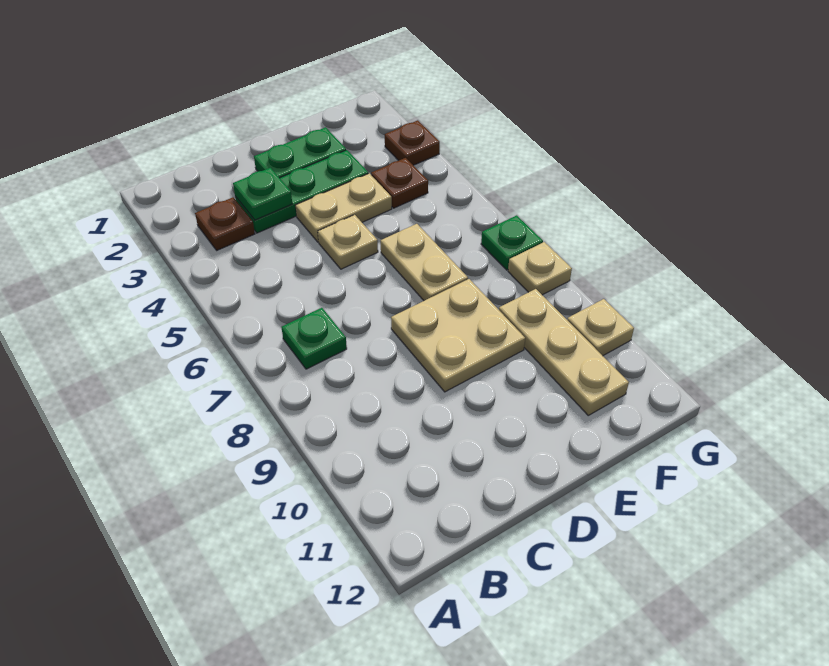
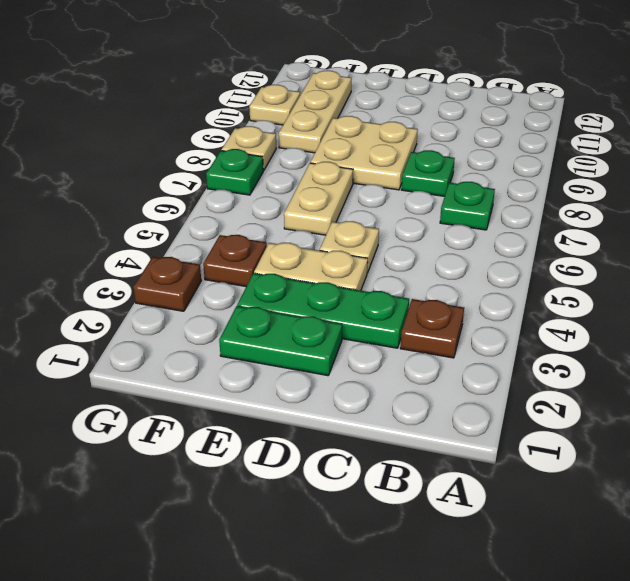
green 1x1 plate [233,168,292,220] -> green 1x1 plate moved to [401,150,455,196]

